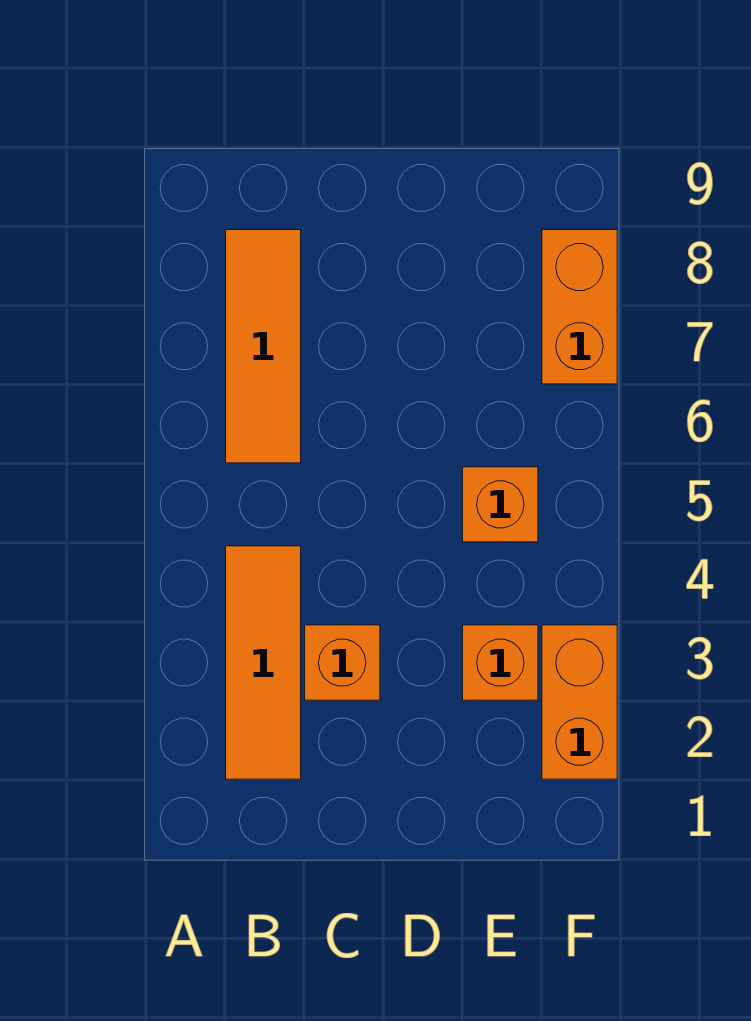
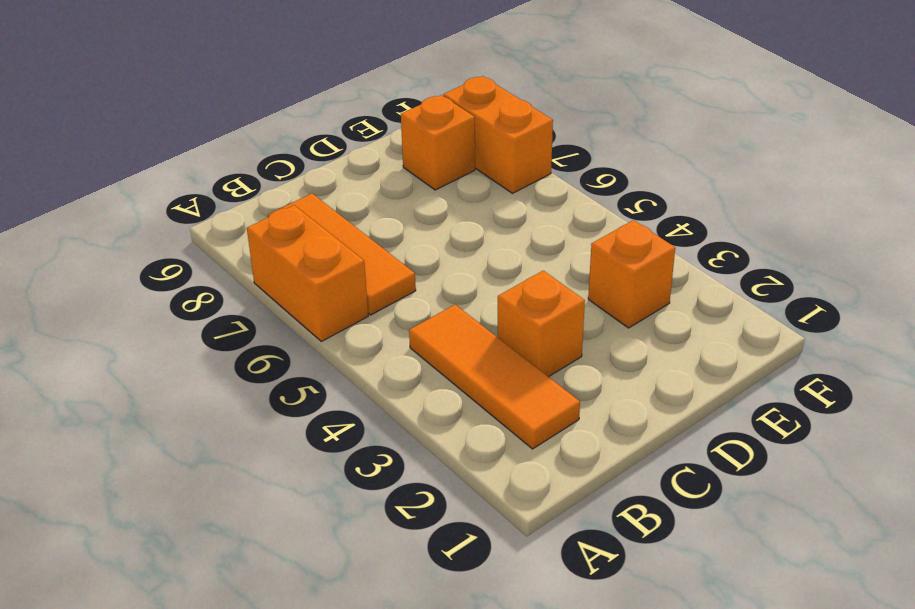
orange 1x1 brick [463,467,538,542] -> orange 1x1 brick moved to [401,95,475,190]
orange 1x2 brick [542,625,617,779] -> orange 1x2 brick moved to [247,205,368,341]

